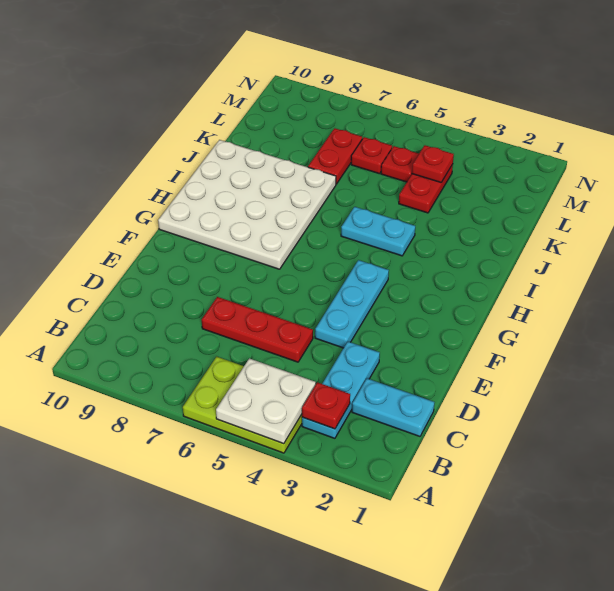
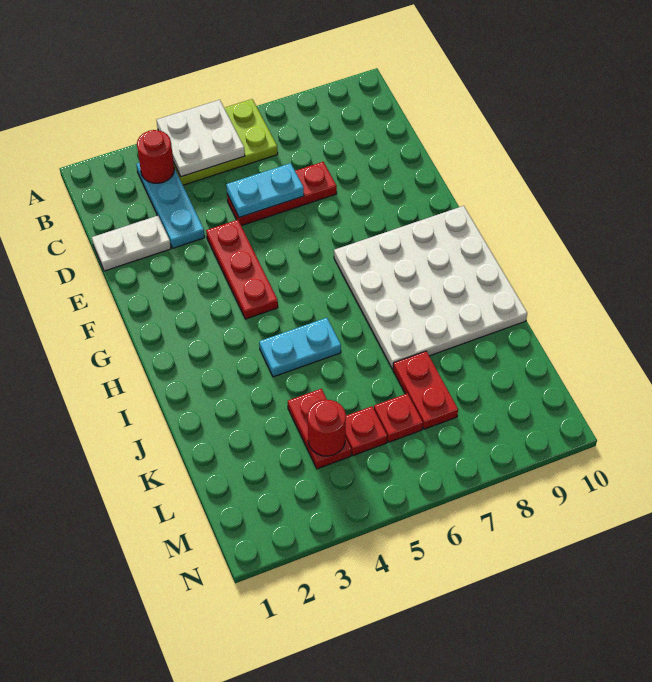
red 1x1 plate [302,382,350,429] -> red 1x1 round brick [137,130,174,183]
cyan 1x2 plate [352,379,434,436] -> cyan 1x2 plate moved to [226,163,304,217]
none -> white 1x2 plate [92,216,171,271]
cyan 1x3 plate [315,260,389,348] -> red 1x3 plate [206,220,278,319]
red 1x1 plate [412,145,454,182] -> red 1x1 round brick [308,400,346,456]

